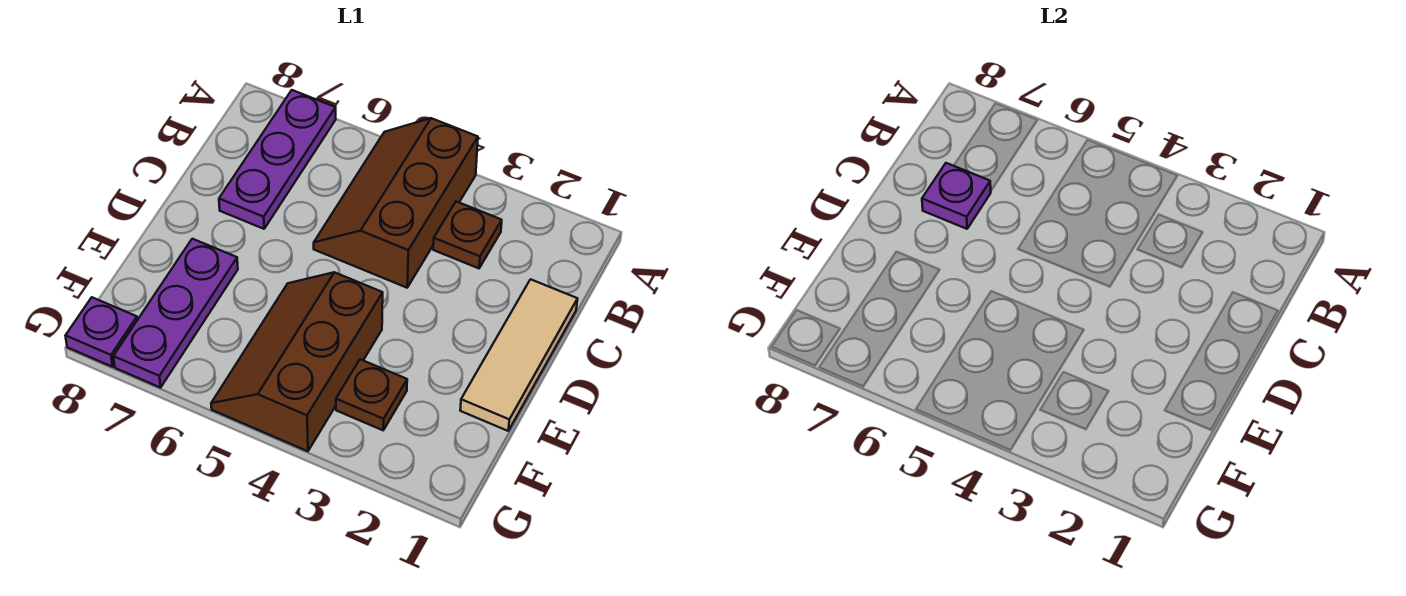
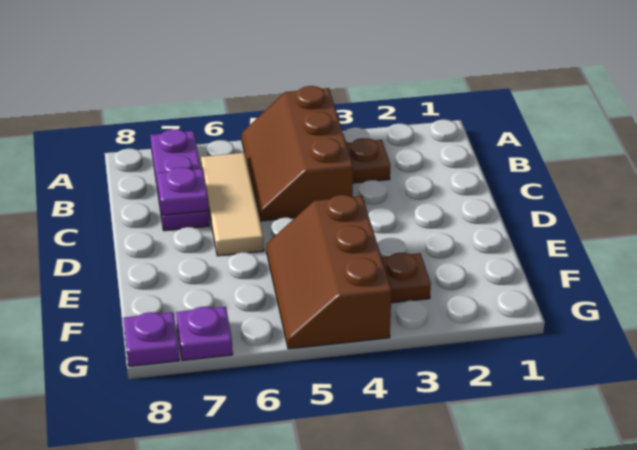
tan 1x3 tile [460,279,578,431] -> tan 1x3 tile moved to [201,153,264,256]
purple 1x3 plate [113,239,238,388] -> purple 1x1 plate [176,307,233,361]

